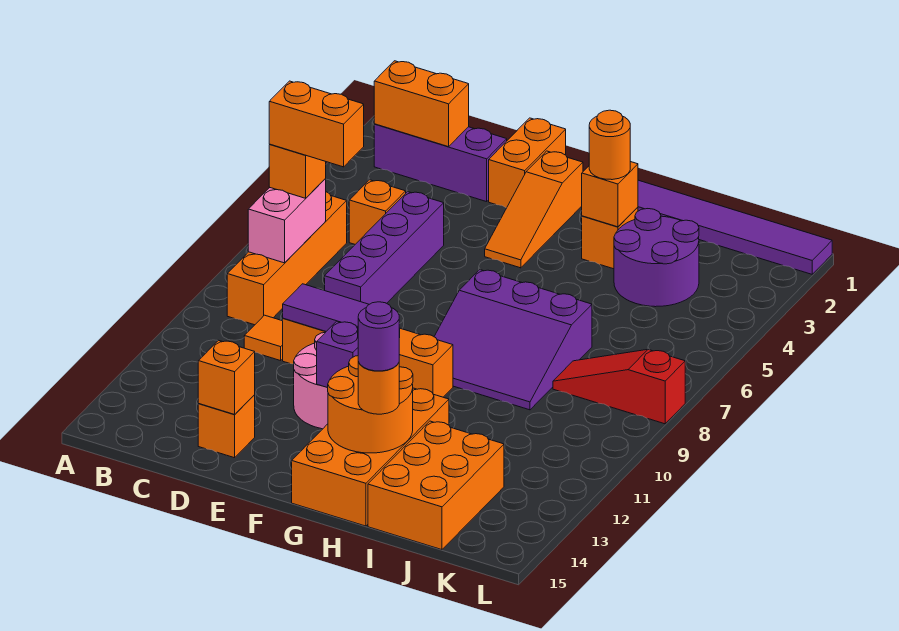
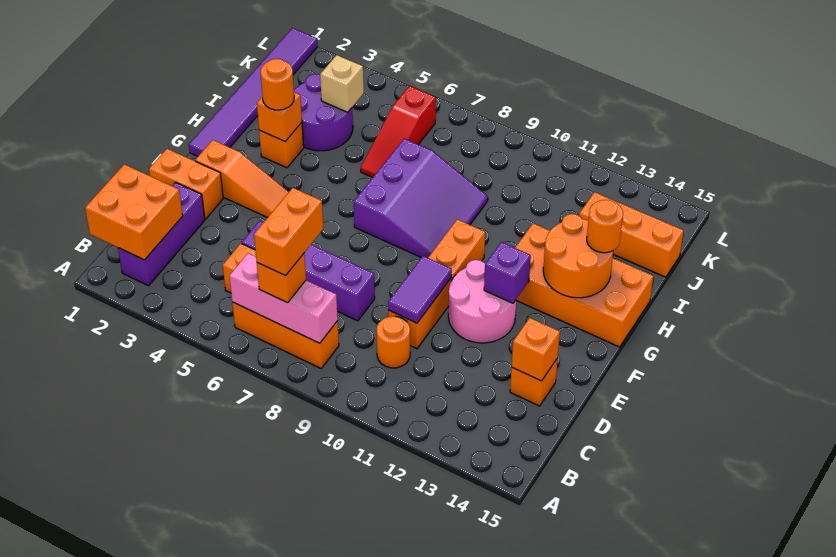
orange 1x2 brick [374,61,469,147] -> orange 2x2 brick [85,164,183,260]
orange 1x4 brick [227,192,347,325] -> orange 1x3 brick [232,302,339,368]
pink 1x2 brick [248,179,326,263] -> pink 1x3 brick [229,253,338,343]
orange 1x1 tile [244,315,283,361] -> orange 1x1 round brick [377,316,410,368]
purple 1x1 round brick [358,302,399,371] -> none
orange 2x3 brick [368,421,504,550] -> orange 1x3 brick [579,192,684,277]
none -> tan 1x1 brick [320,55,364,112]
red 1x3 slope [553,349,685,424] -> red 1x3 slope moved to [361,86,436,177]

